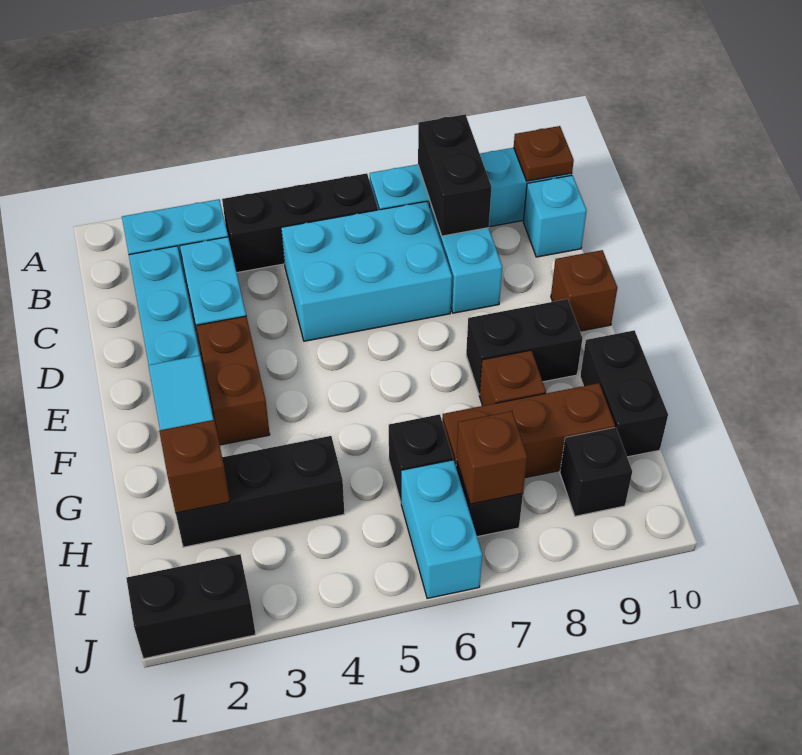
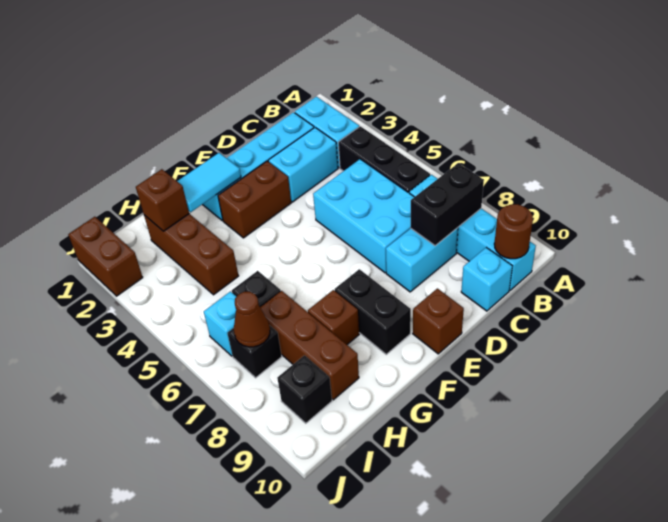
brown 1x1 plate [514,126,574,181] -> brown 1x1 round brick [494,204,533,259]
black 1x2 brick [580,330,668,457] -> none
black 1x3 brick [176,436,344,547] -> brown 1x3 brick [144,214,238,295]
cyan 1x2 brick [401,460,482,598] -> cyan 1x1 brick [204,291,236,356]
brown 1x1 brick [457,411,527,504] -> brown 1x1 cone [234,292,270,347]
black 1x2 brick [126,554,256,658] -> brown 1x2 brick [68,217,143,296]

